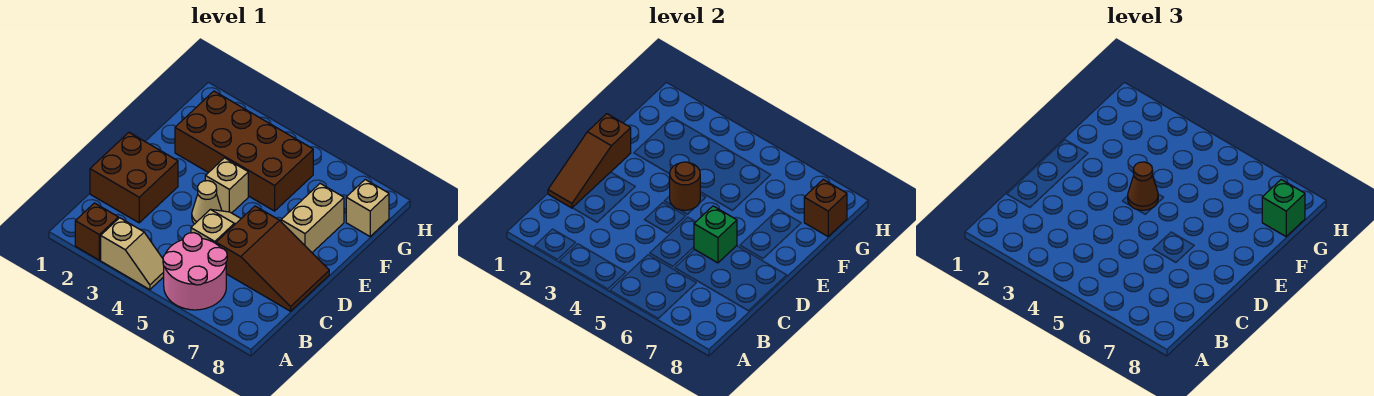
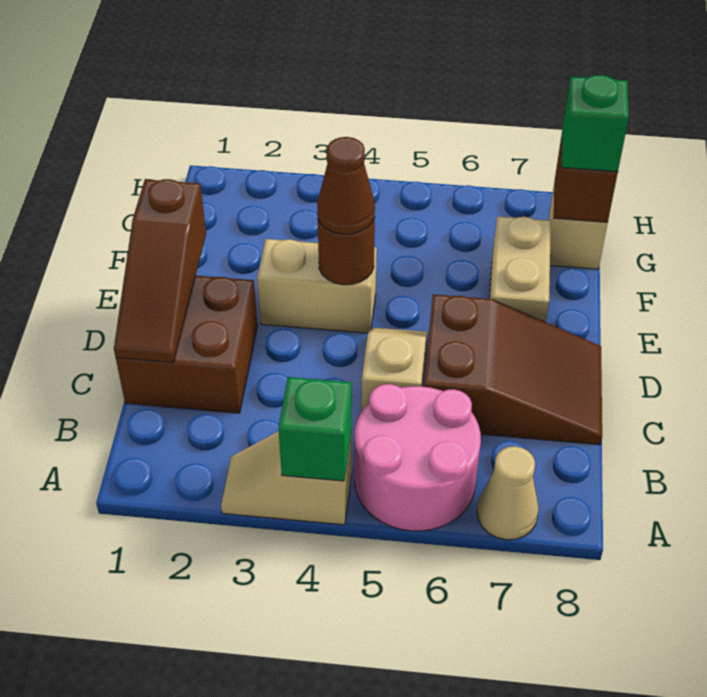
brown 1x1 brick [75,203,118,260] -> none
tan 1x2 slope [101,218,164,290] -> tan 1x2 slope turned to [221,431,352,525]
tan 1x1 cone [192,181,222,224] -> tan 1x1 cone moved to [477,446,539,540]
green 1x1 brick [694,206,737,263] -> green 1x1 brick moved to [278,377,351,481]
tan 1x1 brick [205,158,248,213] -> tan 1x2 brick [257,239,377,333]
brown 2x4 brick [175,91,313,211] -> none

